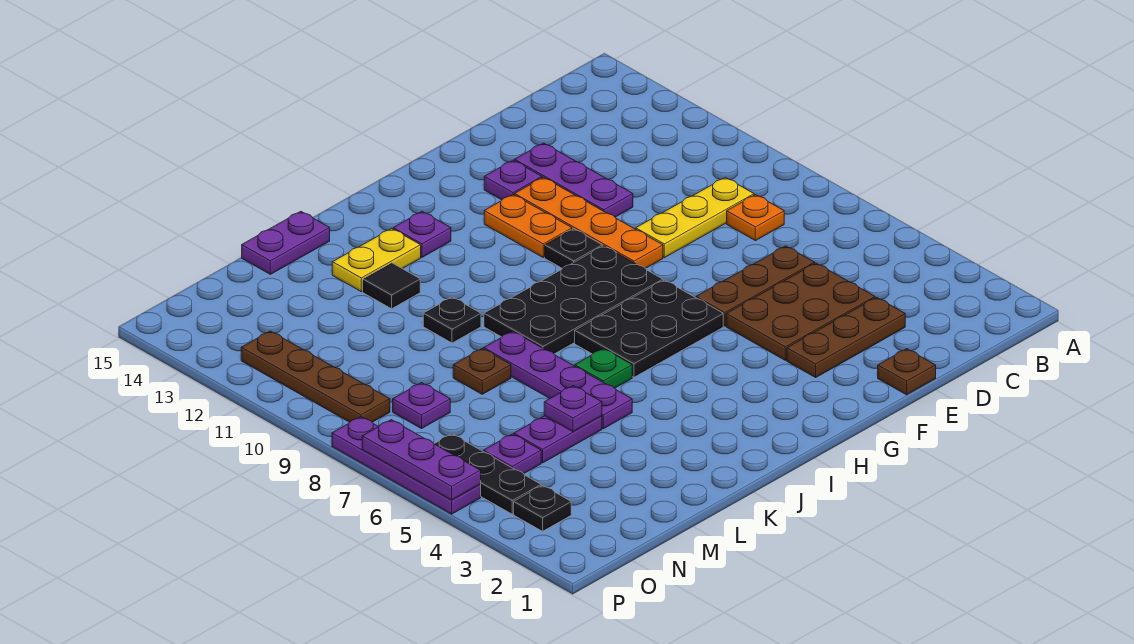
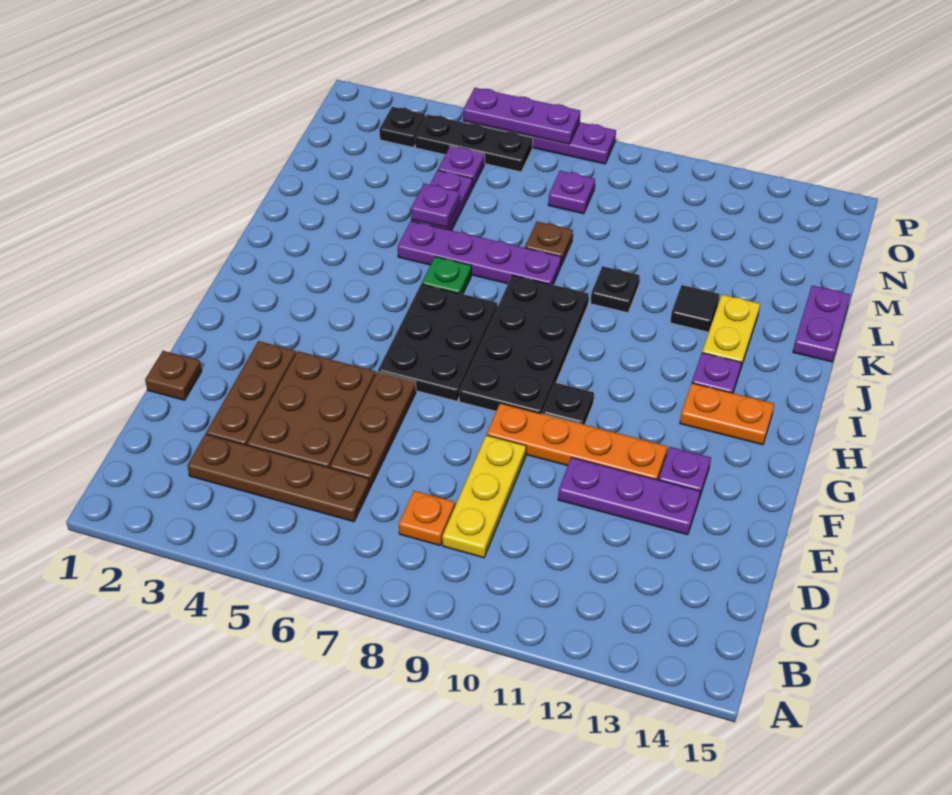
orange 1x2 plate [484,195,572,257] -> orange 1x2 plate moved to [680,383,774,445]
brown 1x4 plate [241,331,390,422] -> brown 1x4 plate moved to [187,434,370,522]

